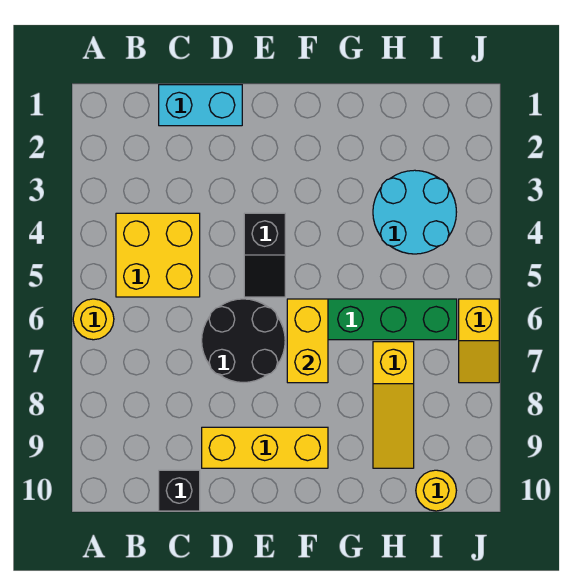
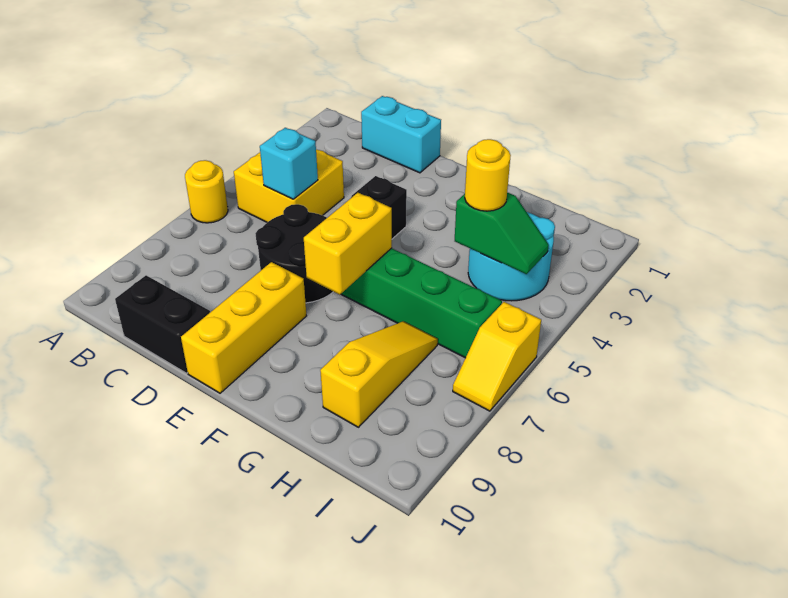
none -> cyan 1x1 brick [260,128,318,199]
black 1x1 brick [159,470,200,511] -> black 1x2 brick [115,275,210,373]
yellow 1x3 brick [202,427,328,468] -> yellow 1x3 brick turned to [181,262,306,393]
none -> green 1x2 slope [455,192,549,274]
yellow 1x3 slope [373,342,414,468] -> yellow 1x3 slope turned to [320,321,438,427]
yellow 1x1 round brick [416,470,456,511] -> yellow 1x1 round brick moved to [465,139,511,211]

